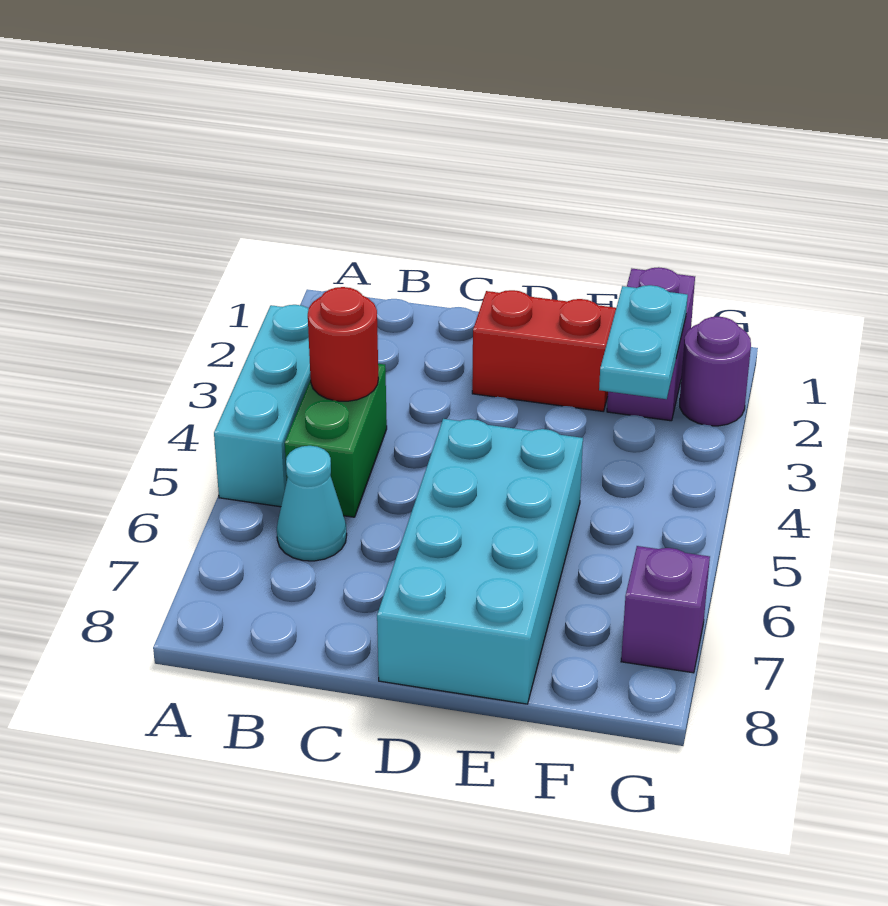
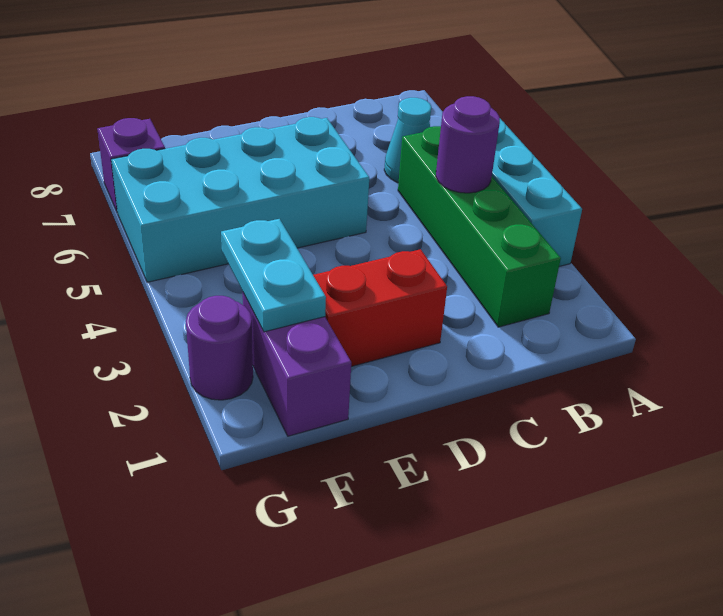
green 1x2 brick [285,364,387,517] -> green 1x4 brick [398,126,561,327]
red 1x1 round brick [308,287,378,401] -> purple 1x1 round brick [436,96,500,193]
cyan 2x4 brick [377,419,583,704] -> cyan 2x4 brick turned to [111,117,369,282]

